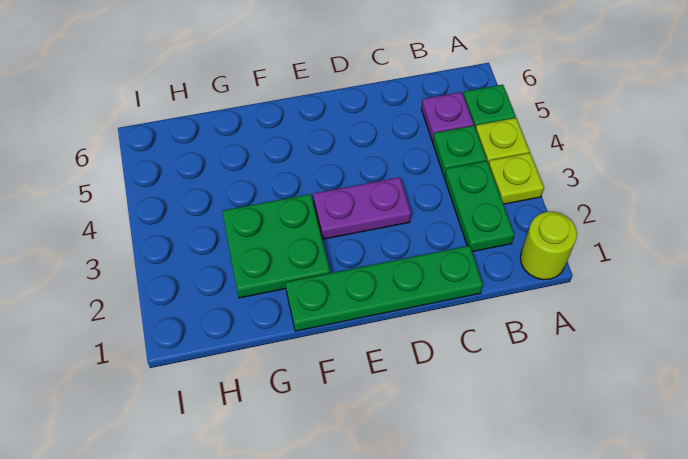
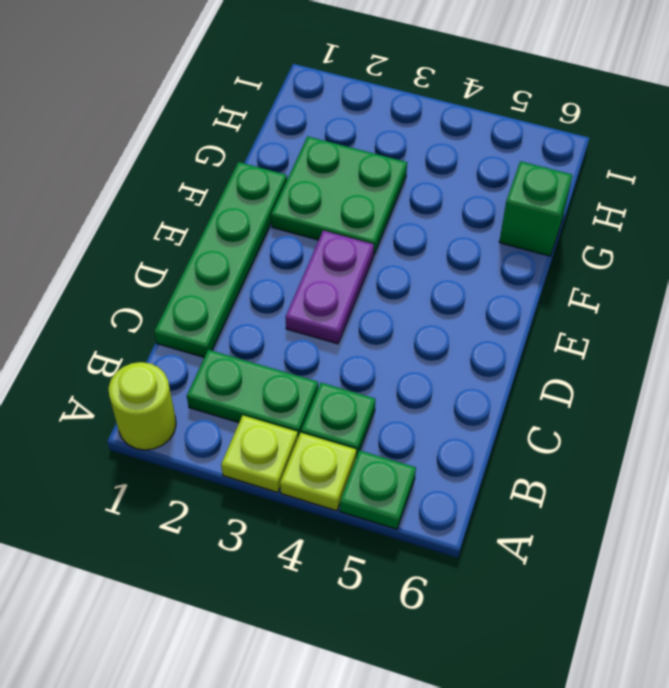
purple 1x1 plate [421,92,474,141] -> none
none -> green 1x1 brick [499,161,572,256]

